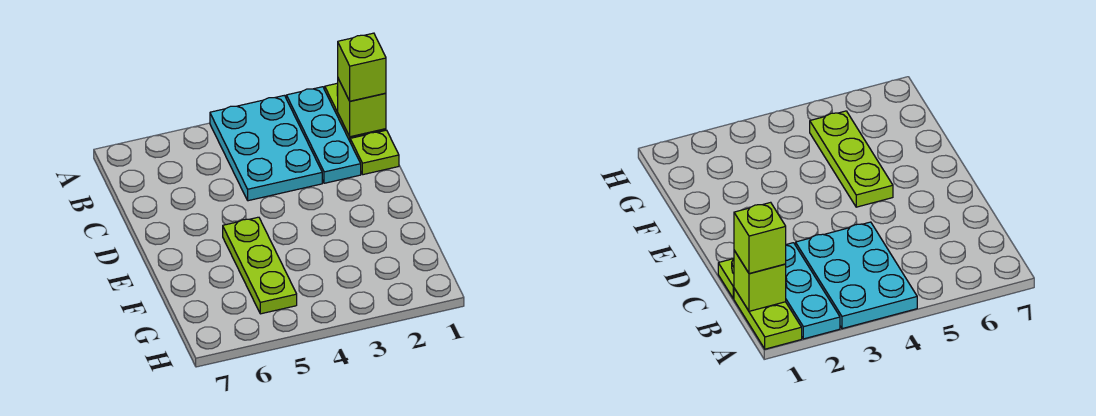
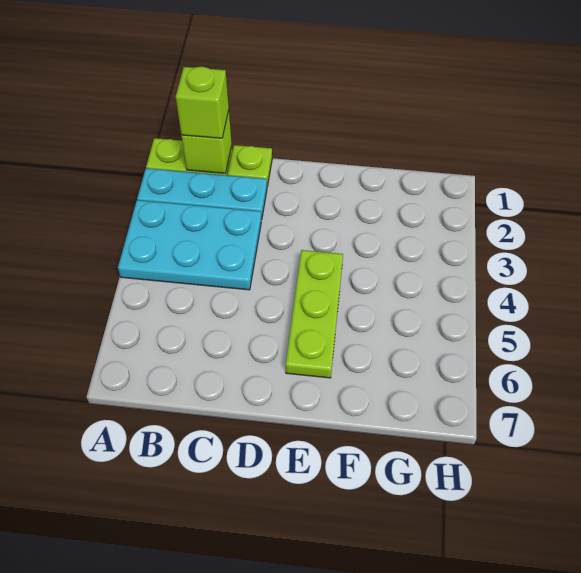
lime 1x3 plate [223,217,297,314] -> lime 1x3 plate turned to [286,250,343,378]

